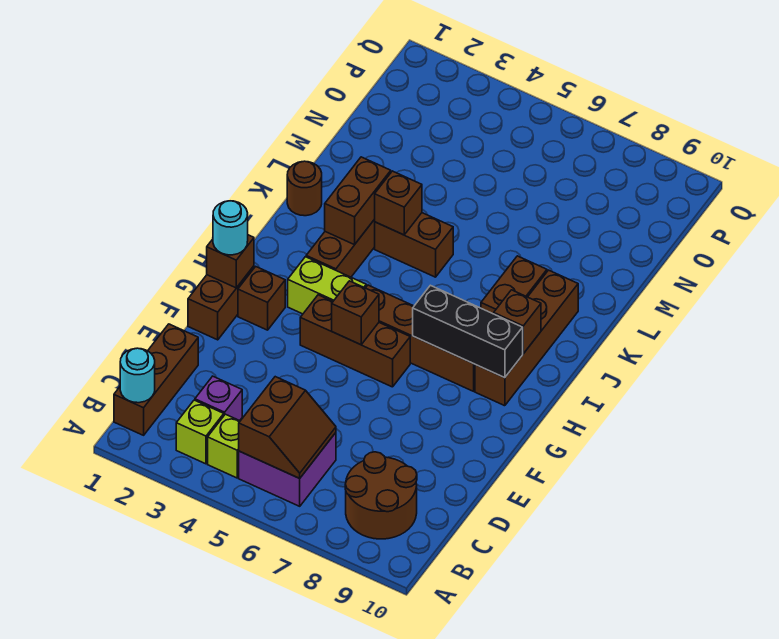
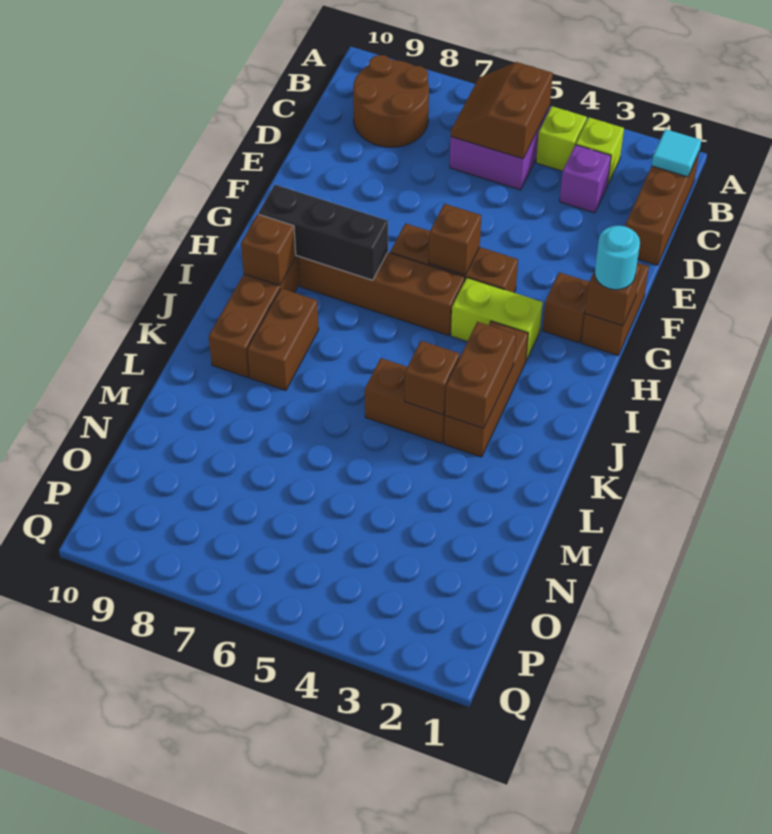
cyan 1x1 round brick [120,348,155,403] -> cyan 1x1 tile [652,129,701,177]
brown 1x1 round brick [287,161,322,216] -> none

